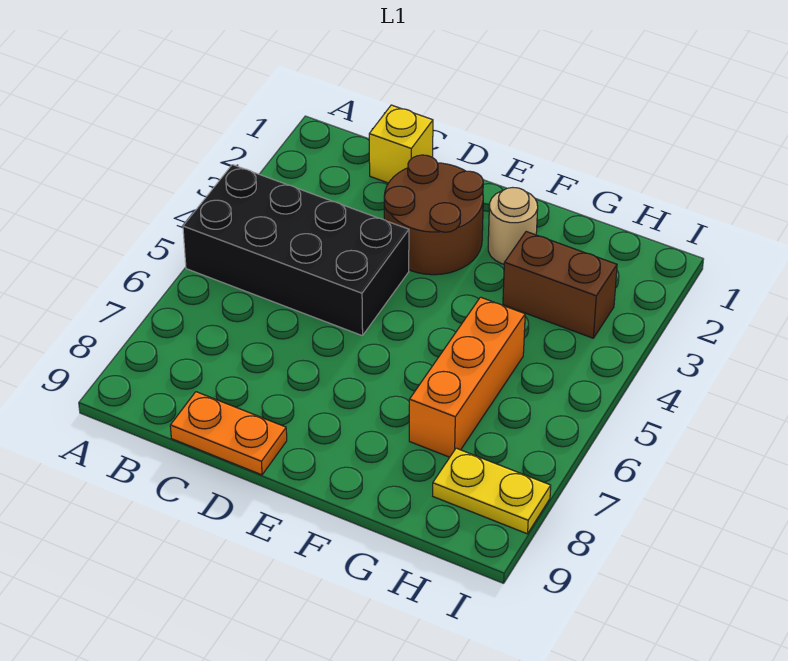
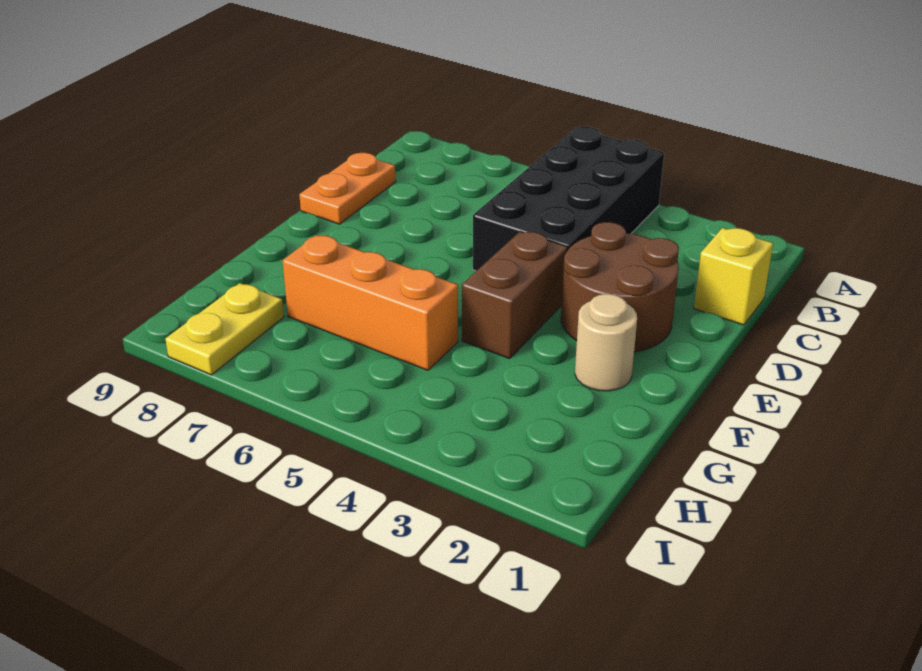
brown 1x2 brick [503,232,617,338] -> brown 1x2 brick moved to [462,232,567,359]

